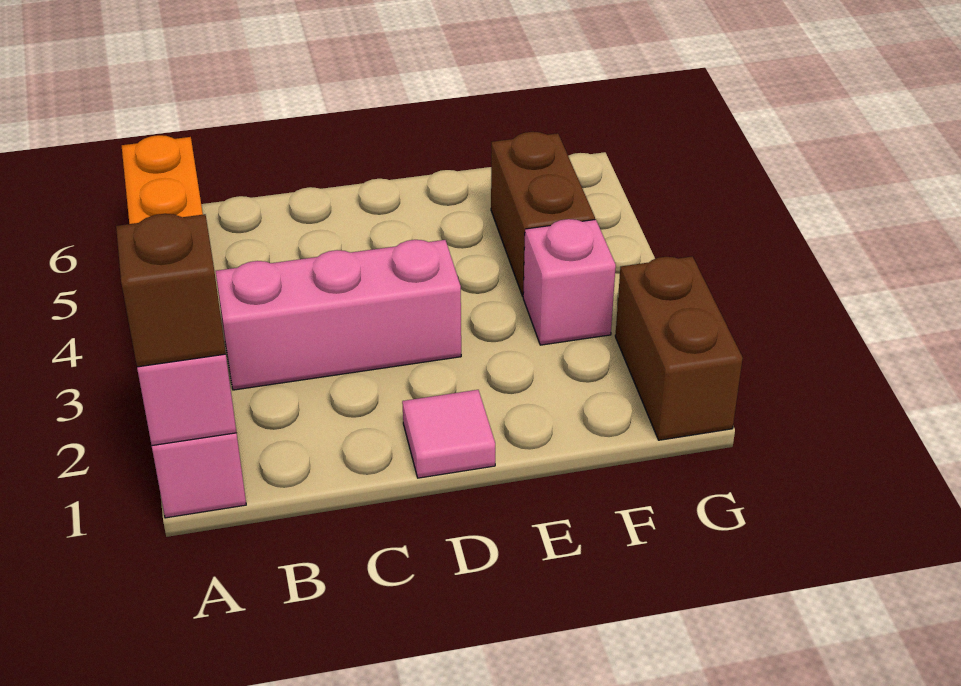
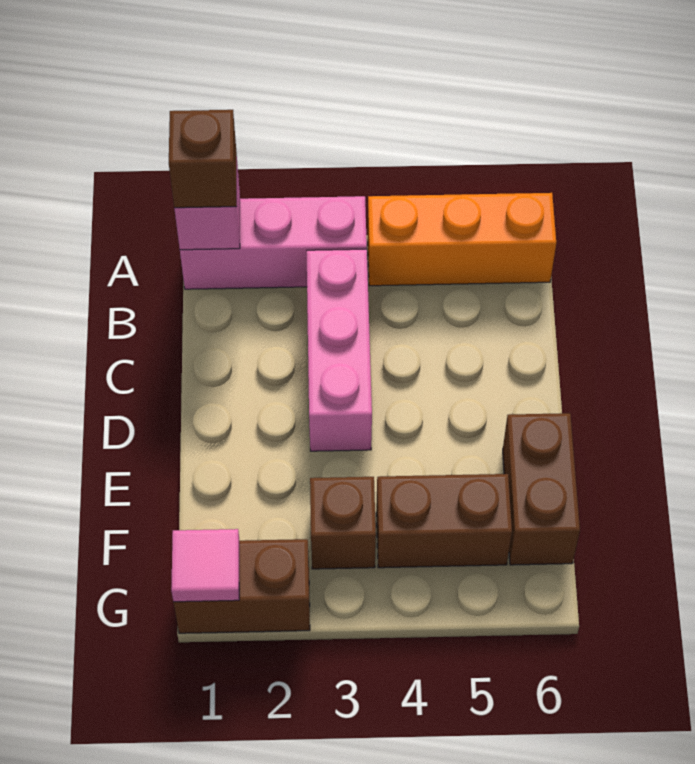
pink 1x1 tile [402,390,495,478] -> pink 1x1 tile moved to [171,529,239,602]
none -> brown 1x2 brick [503,413,580,565]
pink 1x1 brick [523,219,616,345] -> brown 1x1 brick [310,477,376,569]

